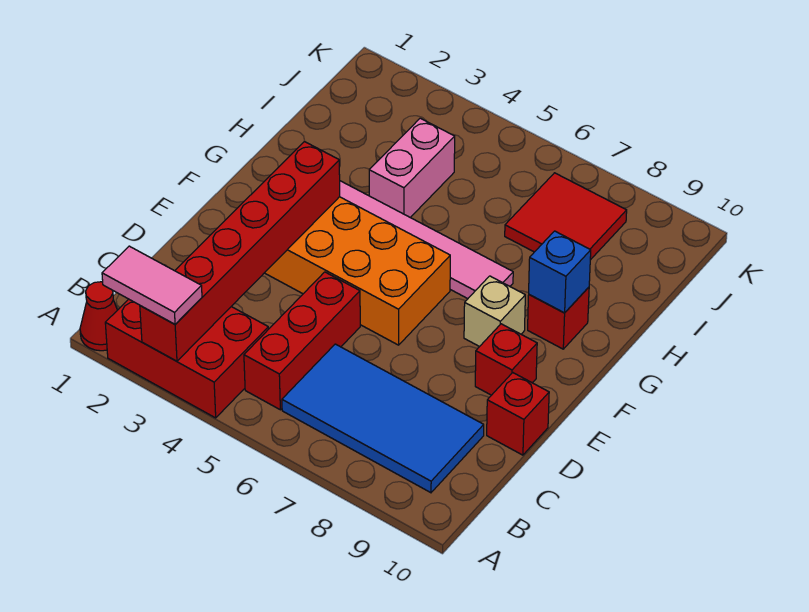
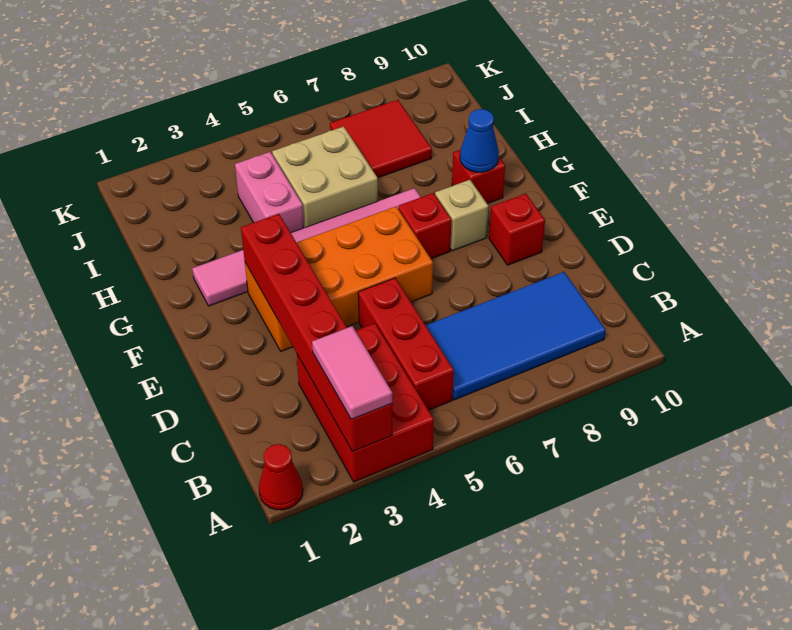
red 2x3 brick [105,299,269,418] -> red 2x3 brick turned to [297,323,434,482]
pink 1x2 tile [102,246,202,324] -> pink 1x2 tile turned to [312,326,392,419]
red 1x1 brick [487,373,549,455] -> red 1x1 brick moved to [398,193,451,259]
blue 1x1 brick [529,231,591,313] -> blue 1x1 cone [460,109,499,172]
none -> tan 2x2 brick [272,126,378,228]

